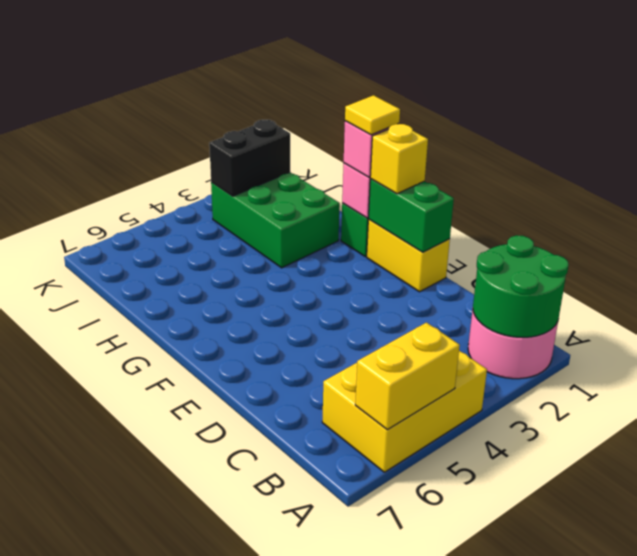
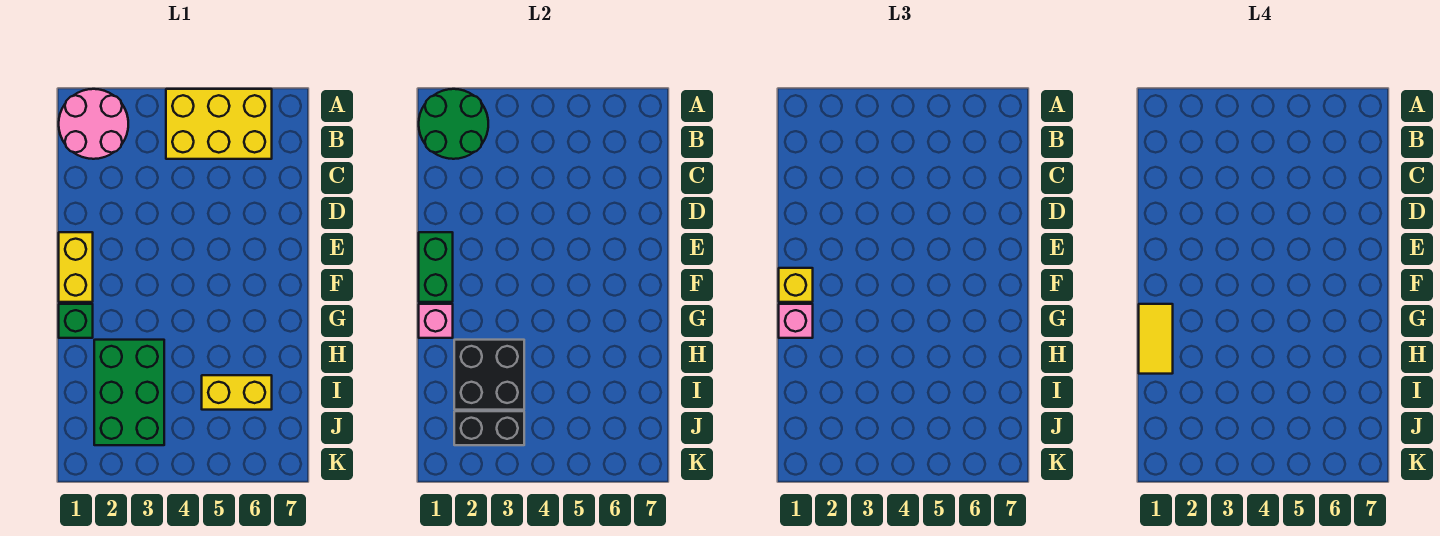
yellow 1x2 brick [355,323,460,430] -> yellow 1x2 brick moved to [202,375,272,410]
yellow 1x1 tile [345,95,400,135] -> yellow 1x2 tile [1139,304,1173,374]
none -> black 2x2 brick [454,340,524,410]

